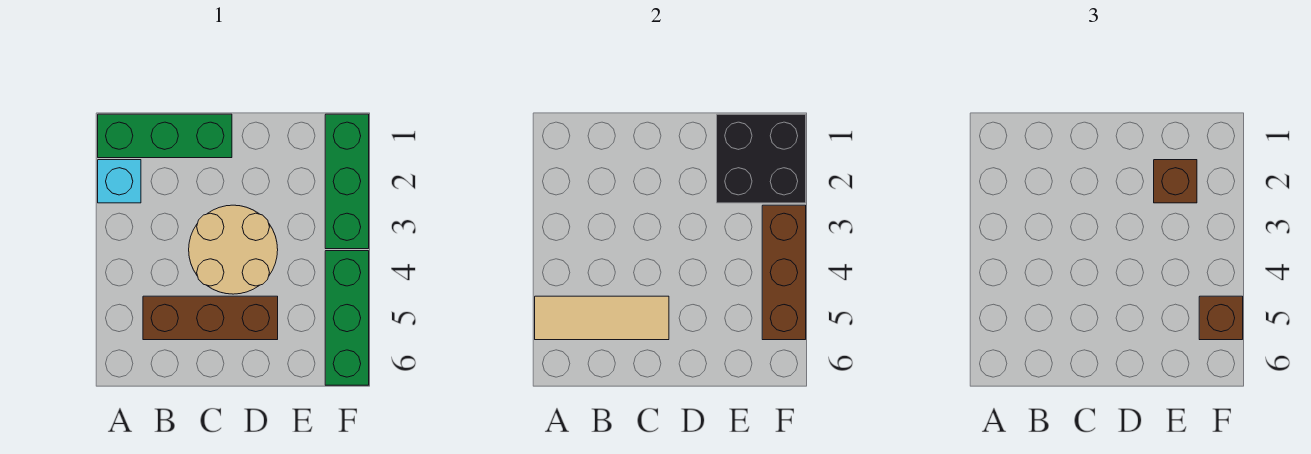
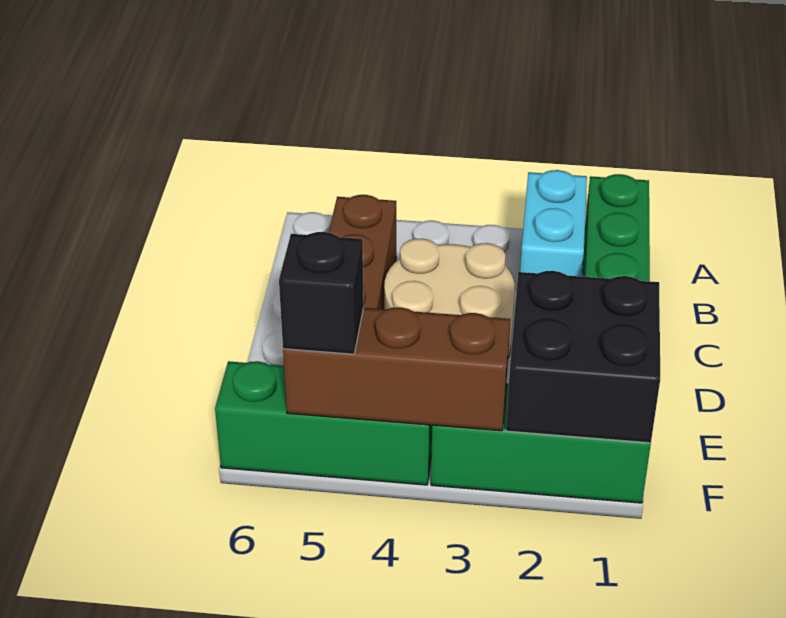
cyan 1x1 brick [98,160,141,203] -> cyan 1x2 brick [520,170,587,276]
tan 1x3 tile [535,296,669,340] -> none
brown 1x1 brick [1154,160,1197,203] -> none
brown 1x1 brick [1199,296,1243,340] -> black 1x1 brick [279,232,364,354]

